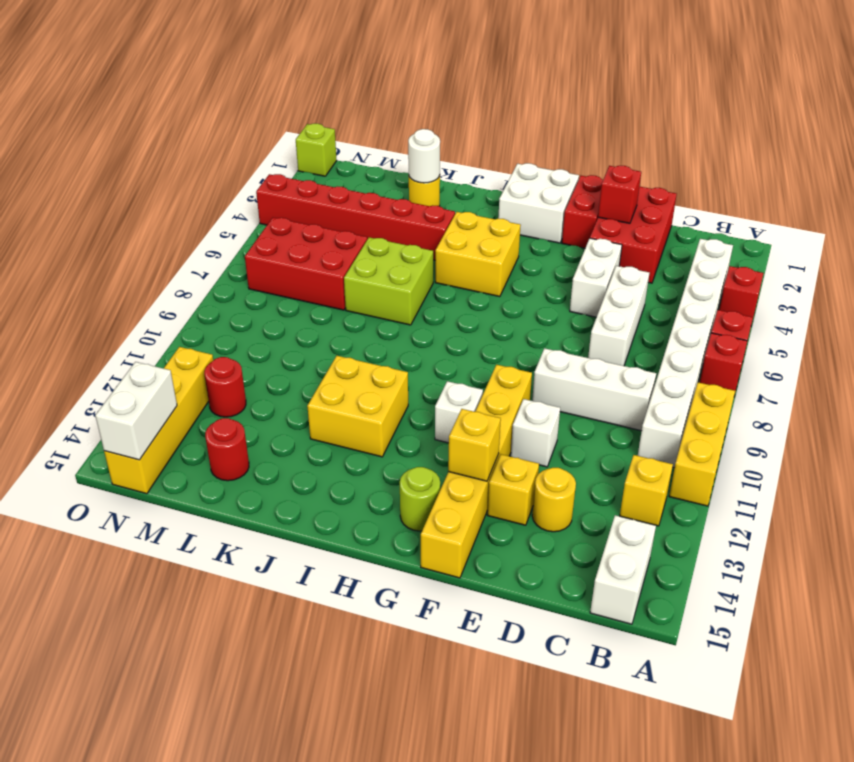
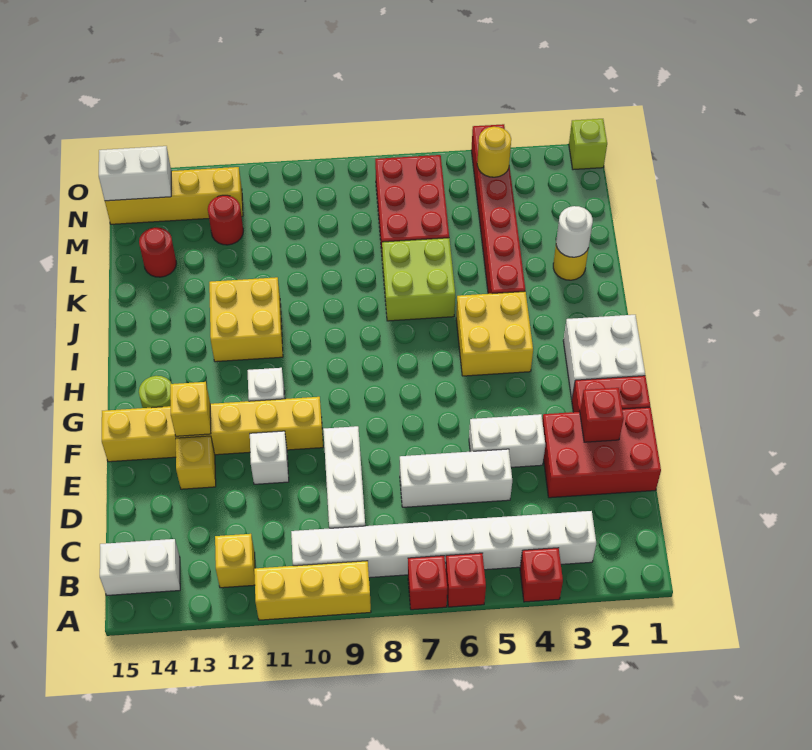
yellow 1x1 round brick [532,468,576,532] -> yellow 1x1 round brick moved to [477,127,511,177]

